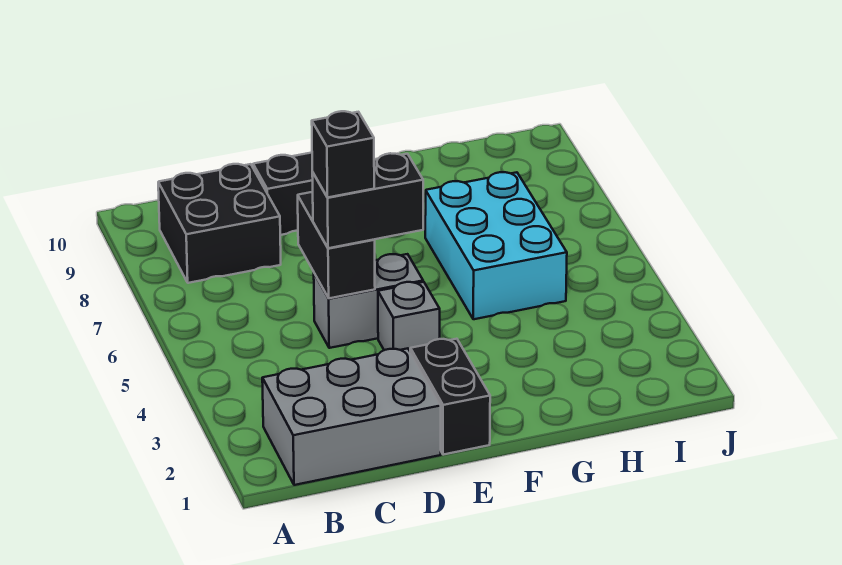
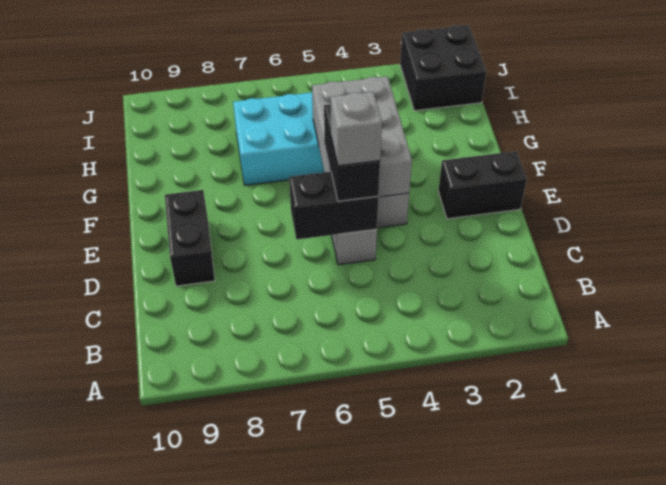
grey 2x3 brick [262,348,441,485] -> grey 2x3 brick moved to [312,76,412,197]
black 2x2 brick [158,164,281,283] -> black 2x2 brick moved to [400,25,487,111]
black 1x1 brick [312,111,374,197] -> grey 1x1 brick [331,92,382,166]

